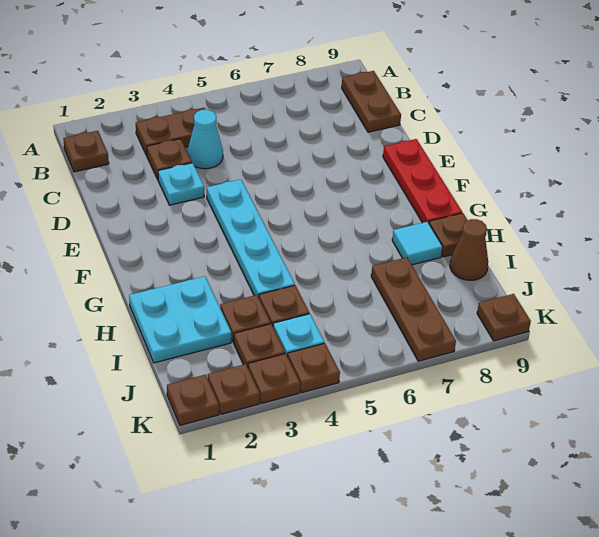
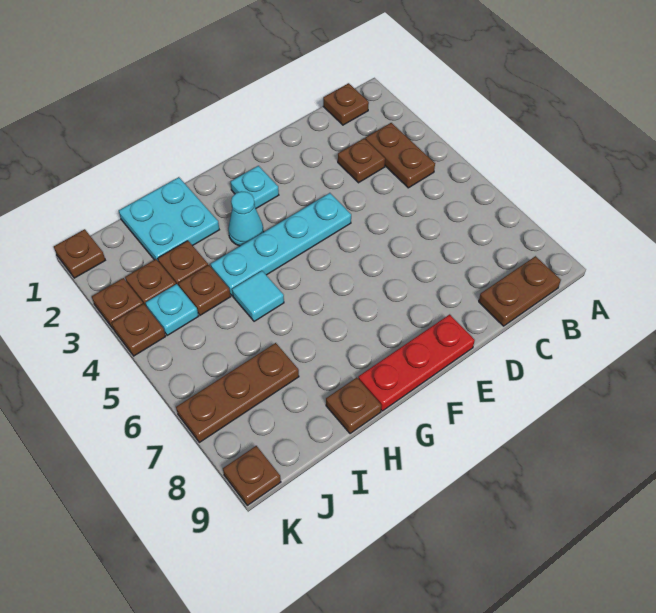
cyan 1x1 cone [187,110,223,169] -> cyan 1x1 cone moved to [228,191,264,246]
cyan 1x1 plate [158,163,204,205] -> cyan 1x1 plate moved to [231,166,279,208]
cyan 1x1 tile [392,222,443,265] -> cyan 1x1 tile moved to [232,271,284,321]
brown 1x1 cone [450,219,488,280] -> none
brown 1x1 plate [208,364,260,414] -> none

